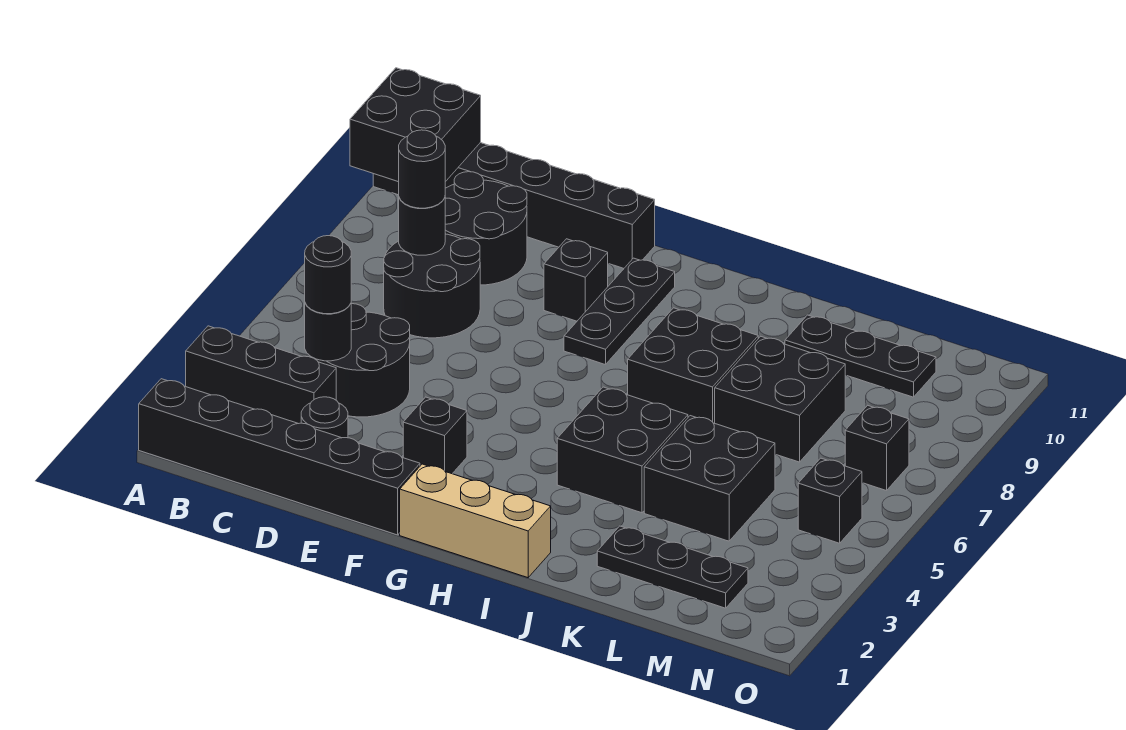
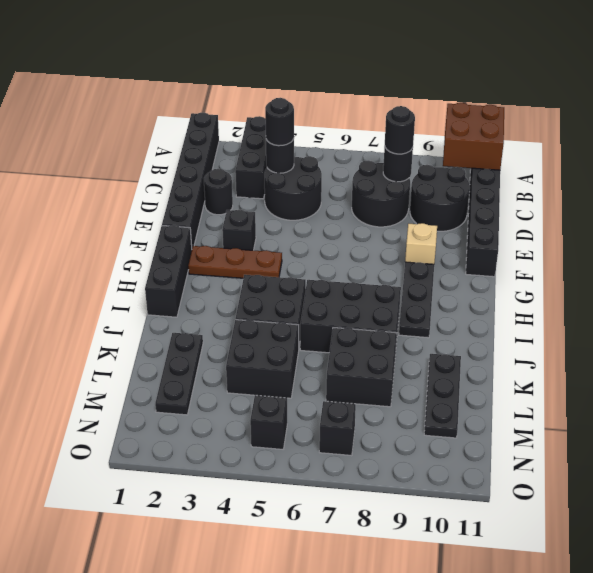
black 2x2 brick [350,68,481,182] -> brown 2x2 brick [443,103,504,170]
black 1x1 brick [544,239,608,321] -> tan 1x1 brick [405,223,437,264]
tan 1x3 brick [400,464,551,578] -> black 1x3 brick [145,225,192,317]
none -> brown 1x3 plate [188,246,282,278]
black 1x3 plate [564,258,675,365] -> black 1x3 plate turned to [399,262,434,338]
black 2x2 brick [628,308,758,423] -> black 2x3 brick [300,280,401,353]

